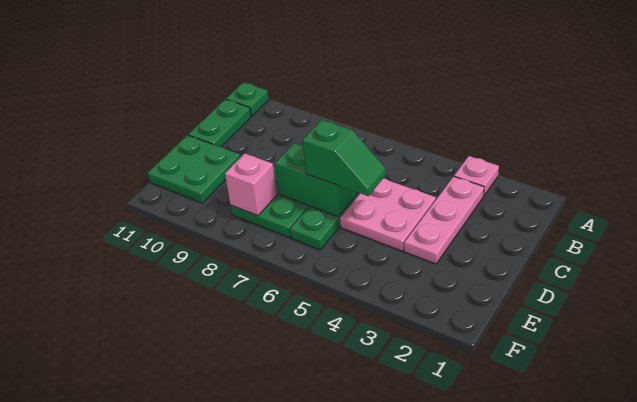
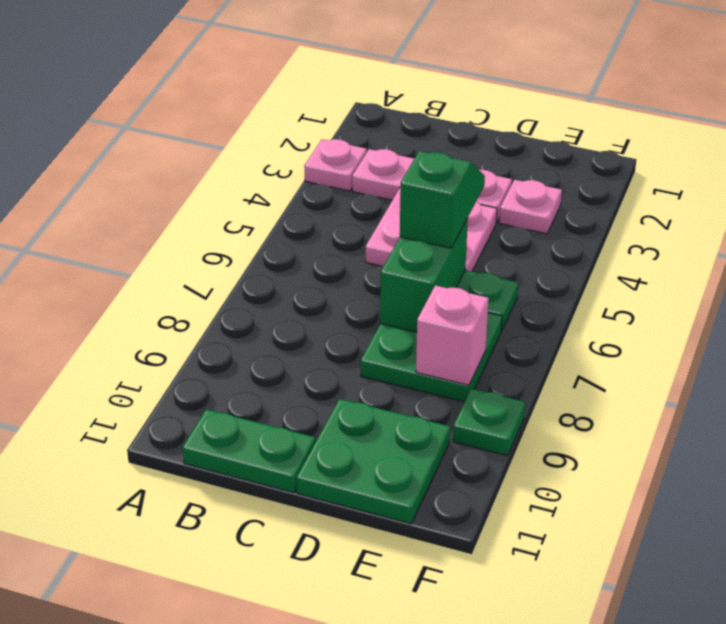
green 1x1 plate [226,82,269,116] -> green 1x1 plate moved to [453,389,525,456]
none -> pink 1x1 plate [499,180,562,234]

